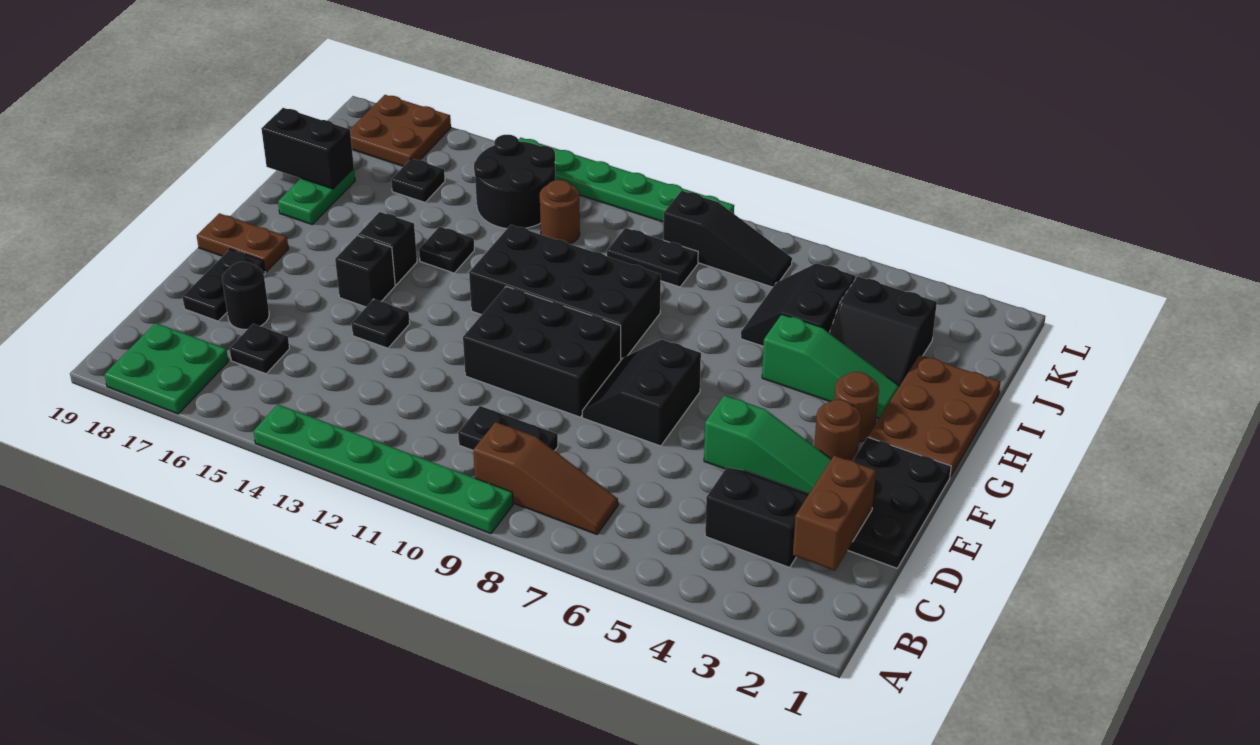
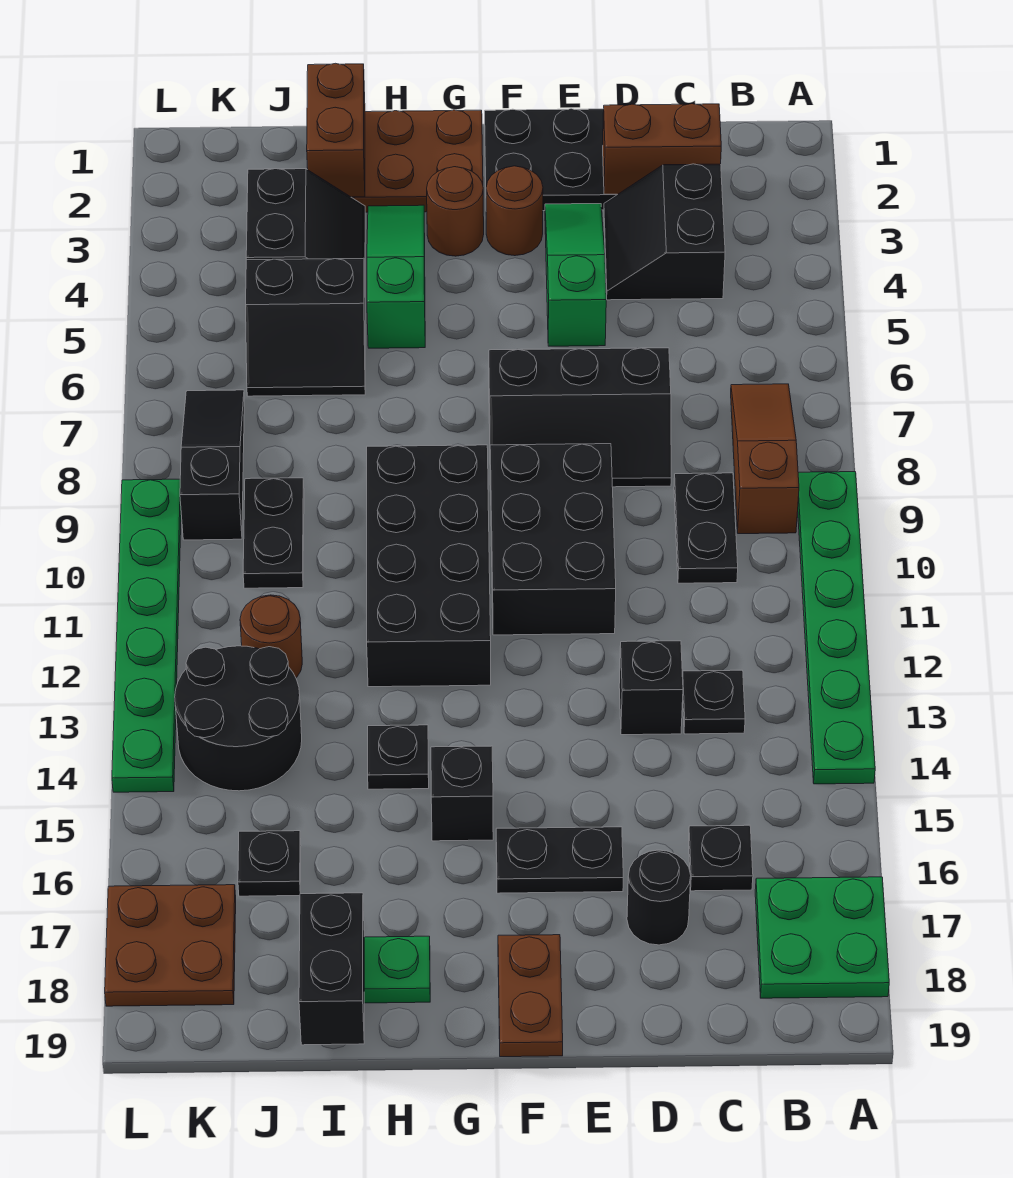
black 1x2 plate [182,249,265,321] -> black 1x2 plate moved to [496,827,623,893]
black 2x2 slope [582,339,701,446] -> black 2x3 slope [489,348,671,487]
black 1x1 plate [352,299,410,348] -> black 1x1 plate moved to [683,670,745,734]
black 1x1 brick [335,236,395,307] -> black 1x1 brick moved to [619,641,683,735]
none -> brown 1x2 brick [307,63,365,197]

